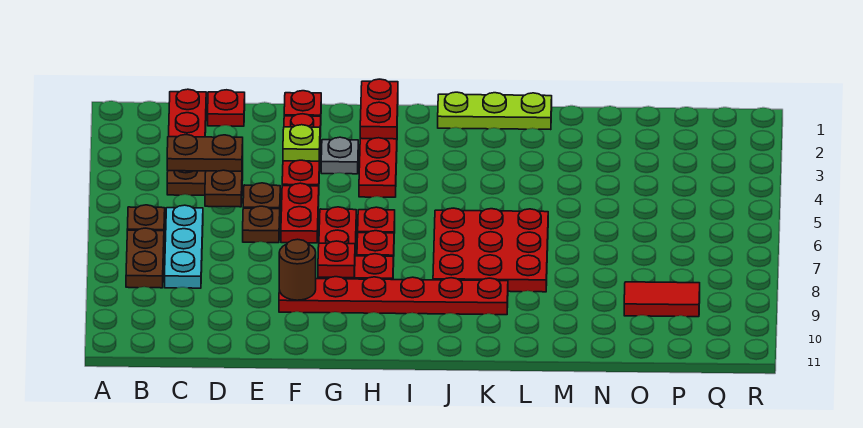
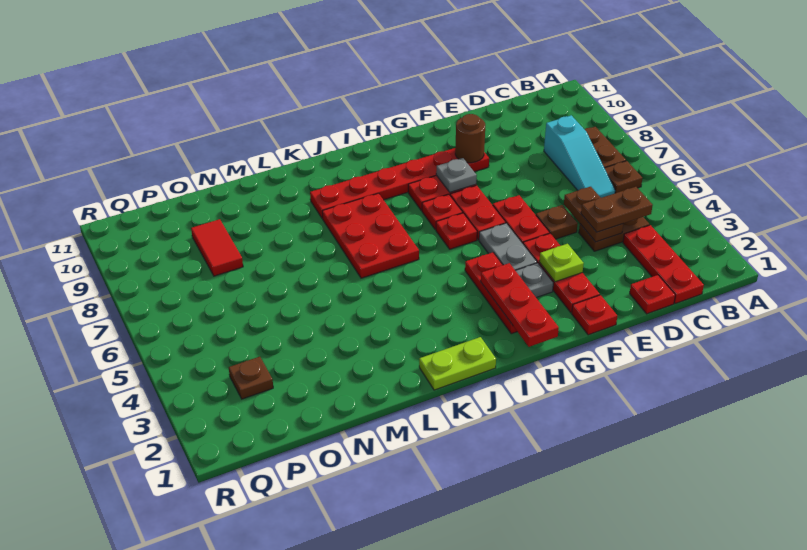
cyan 1x3 plate [165,205,203,288] -> cyan 1x3 slope [544,115,615,198]
brown 1x1 plate [243,206,280,243] -> brown 1x1 plate moved to [229,357,273,399]
none -> grey 1x2 plate [479,223,537,270]
red 1x1 plate [318,241,355,278] -> grey 1x1 plate [436,158,477,192]
red 1x2 plate [360,79,398,139] -> red 1x3 plate [481,263,559,347]
lime 1x3 plate [438,92,552,130] -> lime 1x2 plate [419,337,496,390]
red 3x3 plate [433,208,548,292] -> red 2x3 plate [322,193,419,278]
red 1x2 tile [624,282,700,317] -> red 1x2 tile turned to [191,219,243,276]

